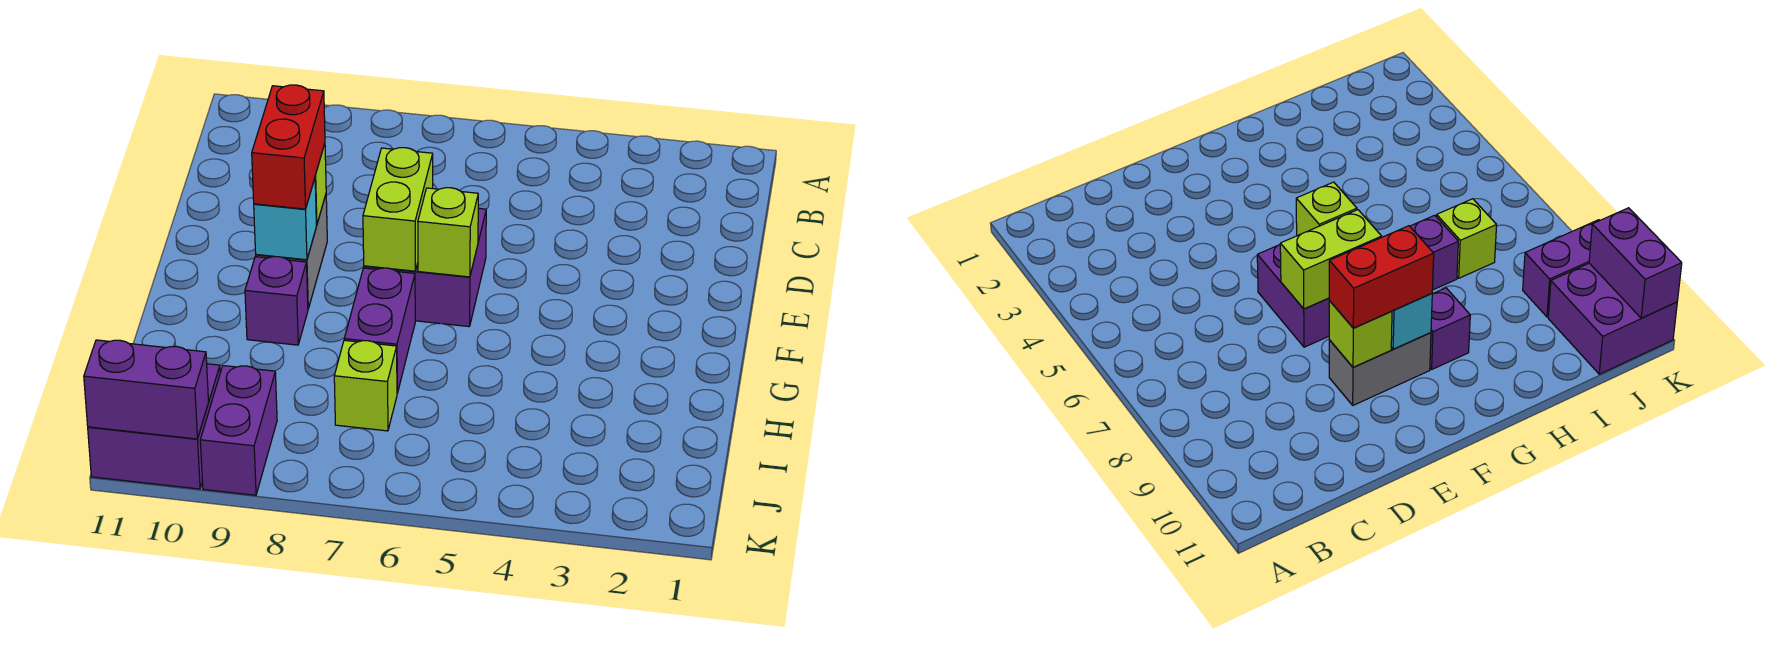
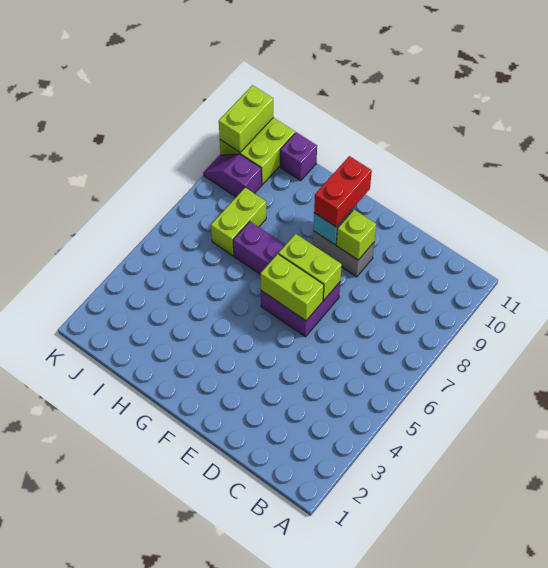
red 1x2 brick [252,85,325,209] -> red 1x2 brick turned to [314,156,372,227]
lime 1x1 brick [418,188,478,277] -> lime 1x2 brick [260,254,324,321]
purple 1x1 brick [245,257,308,345] -> purple 1x1 brick moved to [280,132,317,180]
lime 1x1 brick [334,340,397,431] -> lime 1x2 brick [211,188,266,256]
purple 1x2 brick [200,366,277,495] -> purple 1x2 slope [203,154,262,197]
purple 2x2 brick [88,364,220,489] -> lime 2x2 brick [220,118,295,185]
purple 1x2 brick [84,340,209,439] -> lime 1x2 brick [219,85,273,152]

